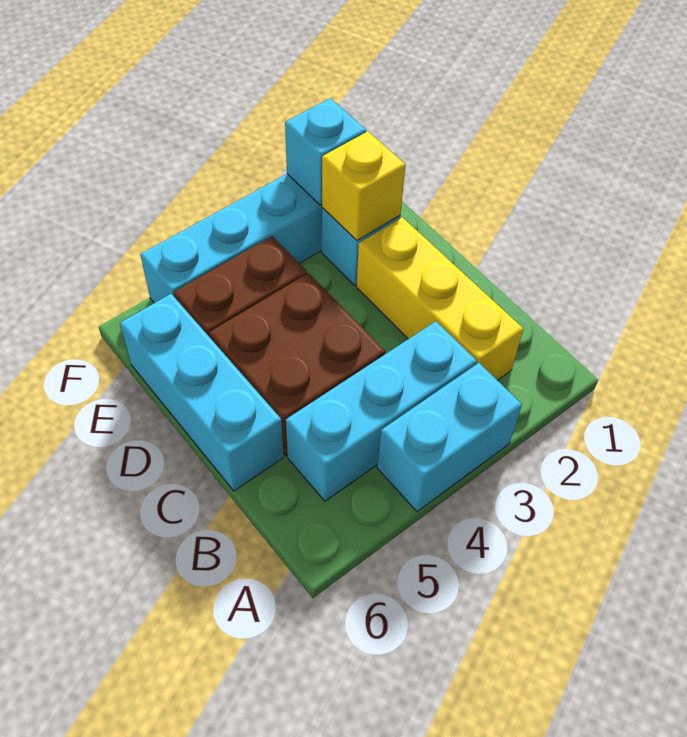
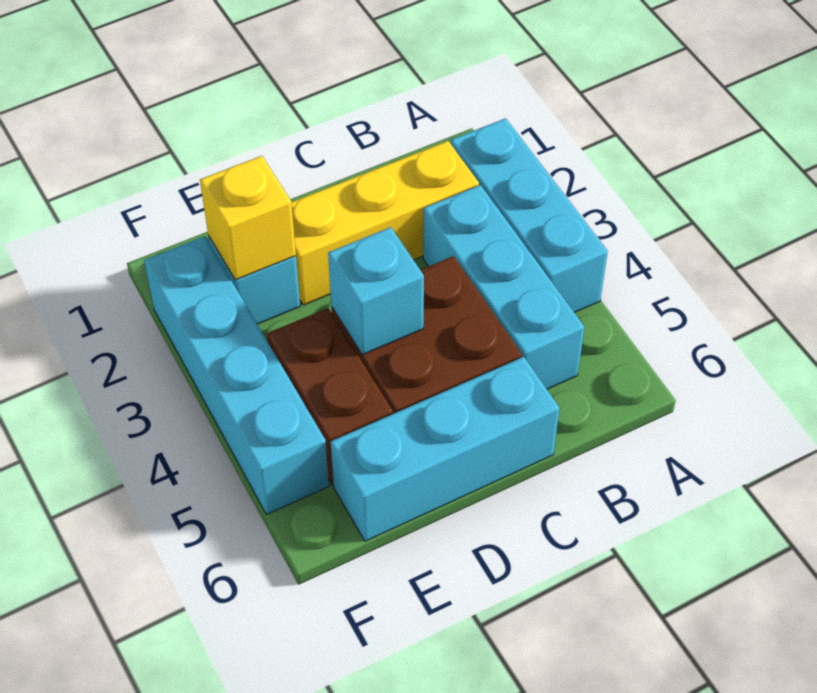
cyan 1x2 brick [377,363,522,512] -> cyan 1x3 brick [451,118,608,313]
cyan 1x1 brick [285,98,366,205] -> cyan 1x1 brick moved to [328,227,424,355]

